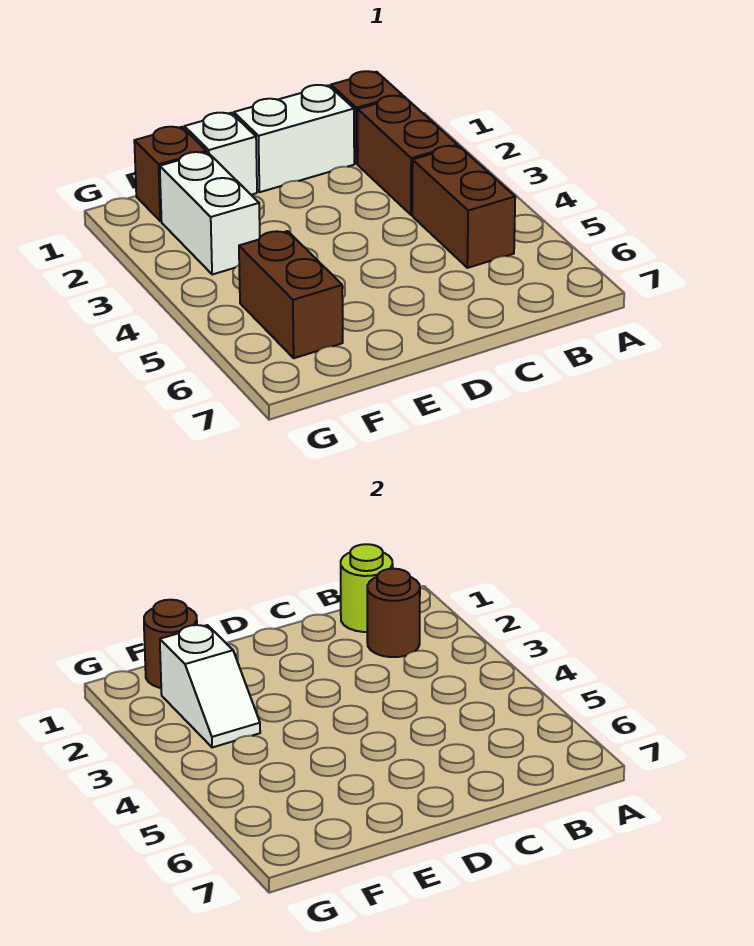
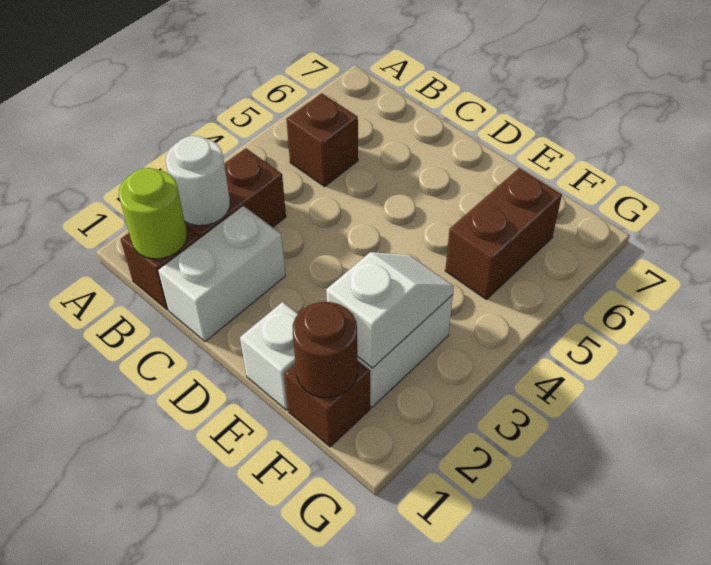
brown 1x1 round brick [367,569,420,657] -> white 1x1 round brick [166,136,230,226]
brown 1x2 brick [412,146,515,268] -> brown 1x1 brick [286,93,358,187]
white 1x2 brick [234,85,354,192] -> white 1x2 brick turned to [158,206,285,342]

